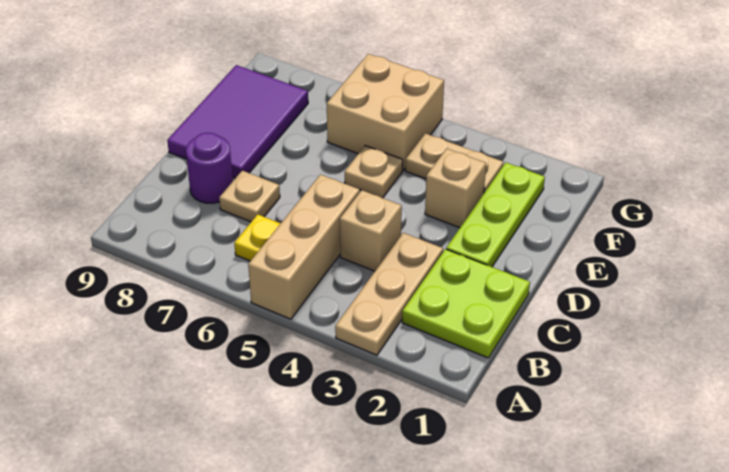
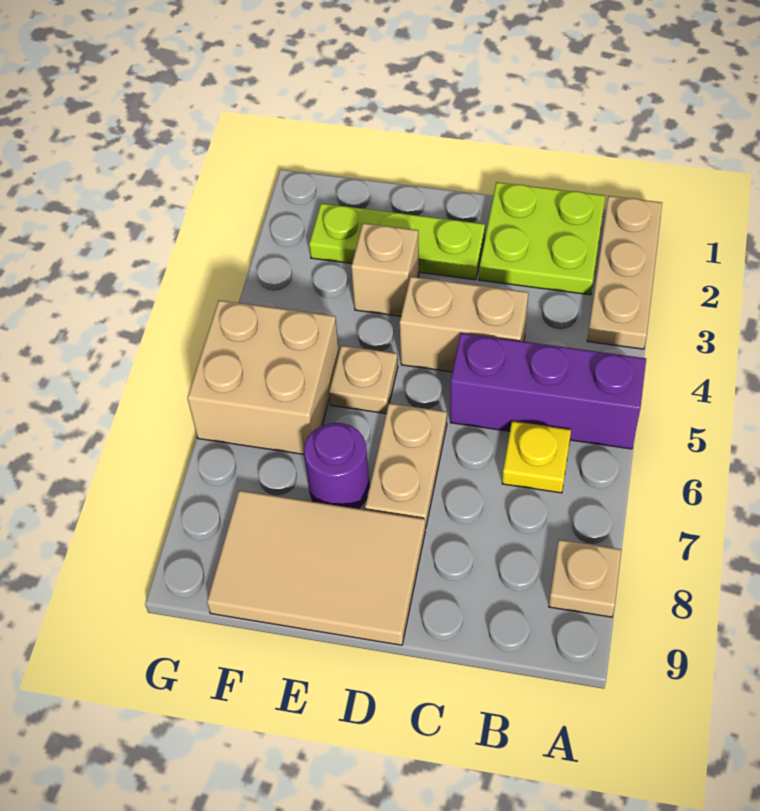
tan 1x3 plate [335,233,443,355] -> tan 1x3 plate turned to [587,196,662,349]
tan 1x3 brick [248,175,360,319] -> purple 1x3 brick [450,333,646,449]
tan 1x1 brick [340,190,402,271] -> tan 1x2 brick [400,277,528,372]
tan 1x1 plate [219,171,280,222] -> tan 1x1 plate moved to [549,540,621,617]
purple 1x1 round brick [186,133,233,203] -> purple 1x1 round brick moved to [304,423,369,509]
purple 2x3 tile [167,65,308,178] -> tan 2x3 tile [207,491,425,645]
tan 1x2 plate [405,133,504,193] -> tan 1x2 plate moved to [365,403,447,529]

